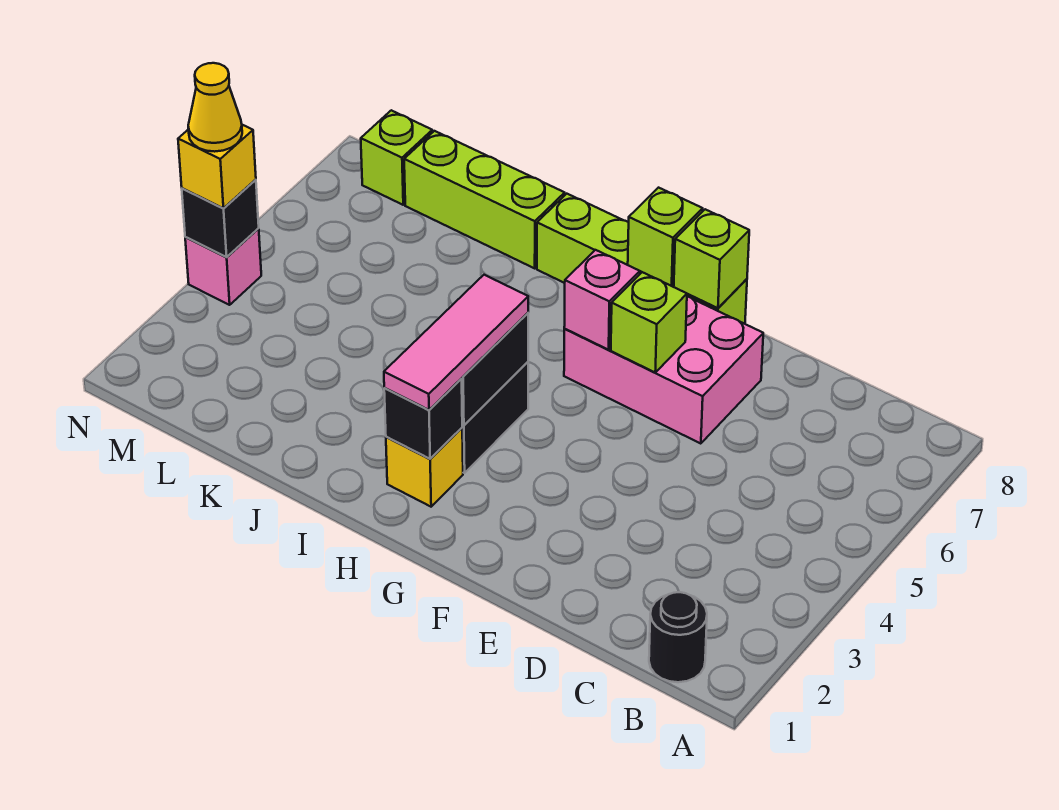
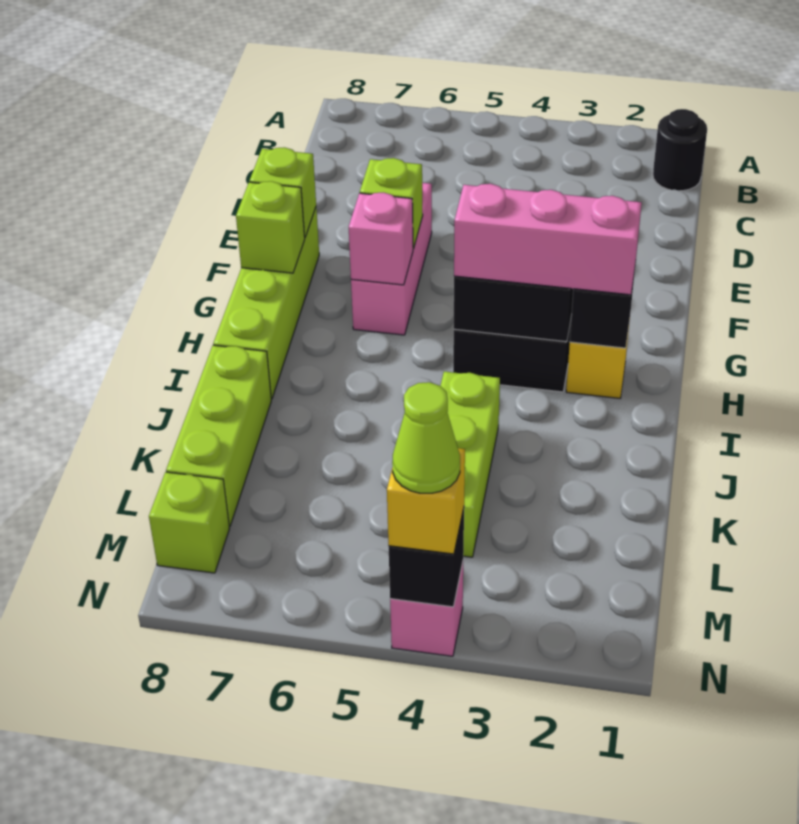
pink 2x3 brick [564,296,763,444] -> pink 1x3 brick [351,183,432,335]
pink 1x3 tile [384,275,528,410] -> pink 1x3 brick [454,184,642,295]
none -> lime 1x3 brick [440,371,500,557]
yellow 1x1 cone [188,63,242,152] -> lime 1x1 cone [392,382,460,493]

